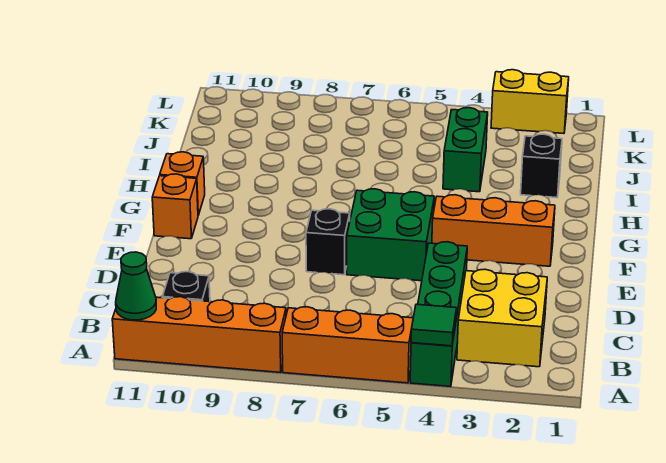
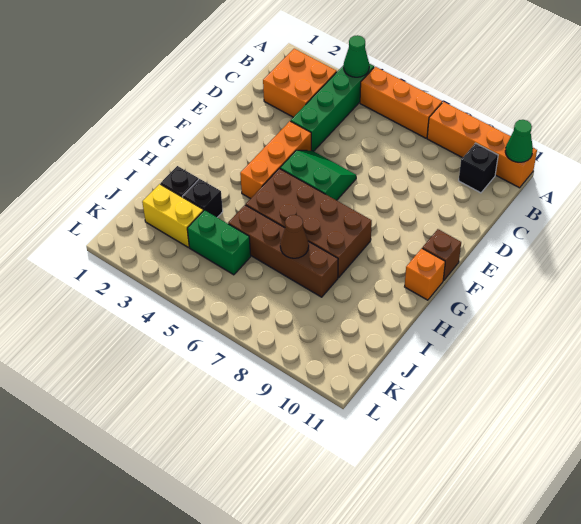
green 1x1 tile [411,304,457,346] -> green 1x1 cone [344,35,369,77]
yellow 2x2 brick [457,269,547,367] -> orange 2x2 brick [263,49,337,117]
green 2x2 brick [347,189,434,281] -> green 2x2 slope [280,150,356,200]
black 1x1 brick [306,209,350,275] -> black 1x1 brick moved to [183,179,223,217]
orange 1x3 brick [432,195,555,266] -> orange 1x3 brick turned to [240,121,311,199]
orange 1x1 brick [152,174,198,239] -> brown 1x1 brick [422,229,461,281]
none -> brown 2x4 brick [246,169,372,278]
green 1x2 brick [443,108,488,192] -> green 1x2 brick turned to [187,210,251,275]
none -> brown 1x4 brick [228,205,338,297]
none -> brown 1x1 cone [280,215,309,258]
yellow 1x2 brick [491,70,569,133] -> yellow 1x2 brick moved to [142,184,203,248]

